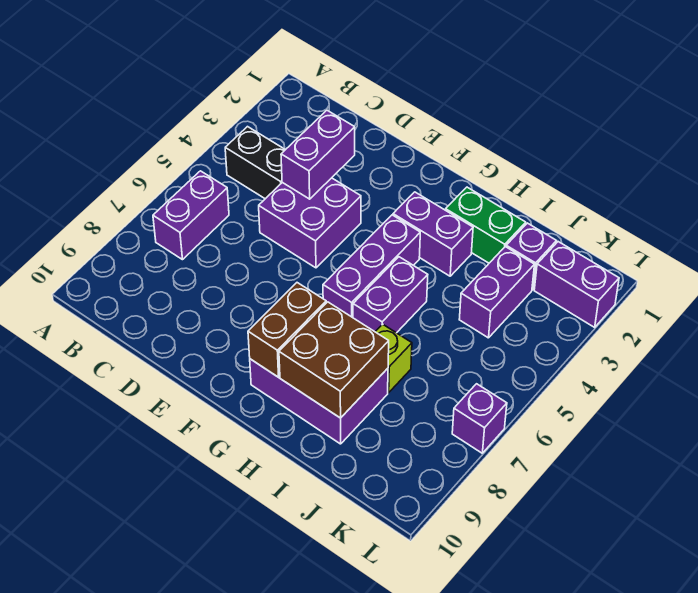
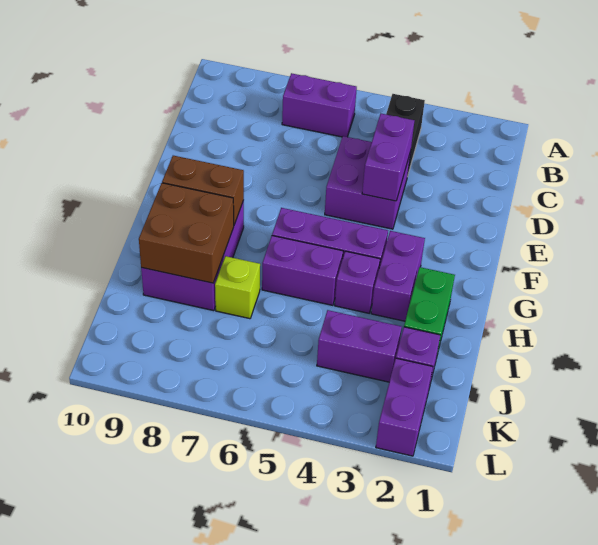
purple 1x2 brick [281,110,355,199] -> purple 1x2 brick turned to [362,114,415,201]
purple 1x1 brick [452,384,507,453] -> purple 1x1 brick moved to [335,251,380,313]

